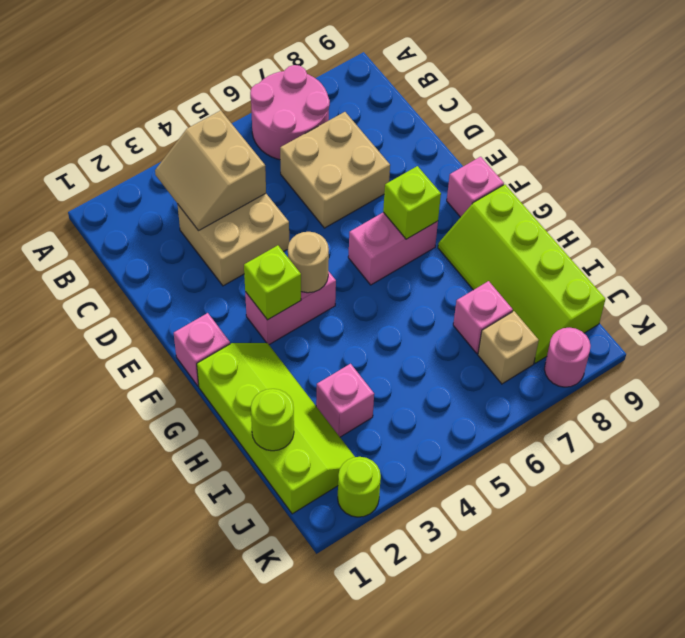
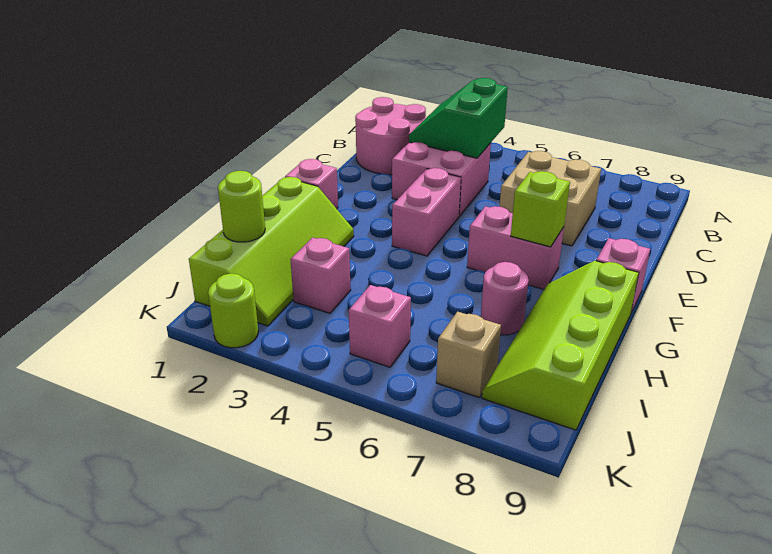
pink 2x2 round brick [250,65,330,160] -> pink 2x2 round brick moved to [355,97,426,175]
tan 2x2 slope [155,110,266,231] -> green 2x2 slope [409,78,508,158]
tan 2x2 brick [178,194,289,286] -> pink 2x2 brick [392,142,491,216]
pink 1x2 brick [245,271,336,344] -> pink 1x2 brick turned to [392,168,461,256]
lime 1x1 brick [244,245,301,320] -> none
tan 1x1 round brick [288,232,329,293] -> none
pink 1x1 brick [453,281,513,353] -> pink 1x1 brick moved to [349,285,411,367]
pink 1x1 round brick [545,328,591,387] -> pink 1x1 round brick moved to [481,262,529,335]

